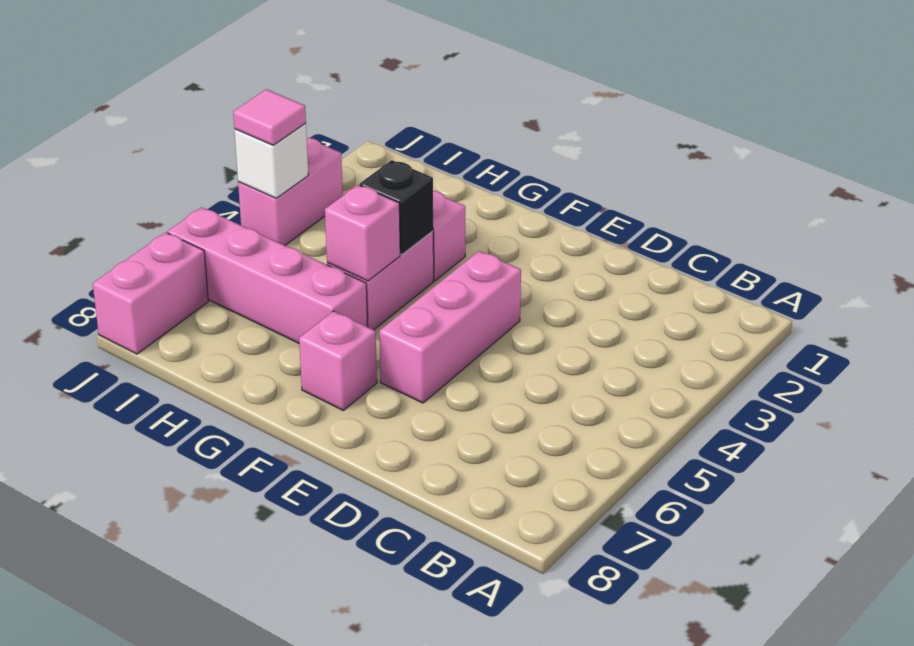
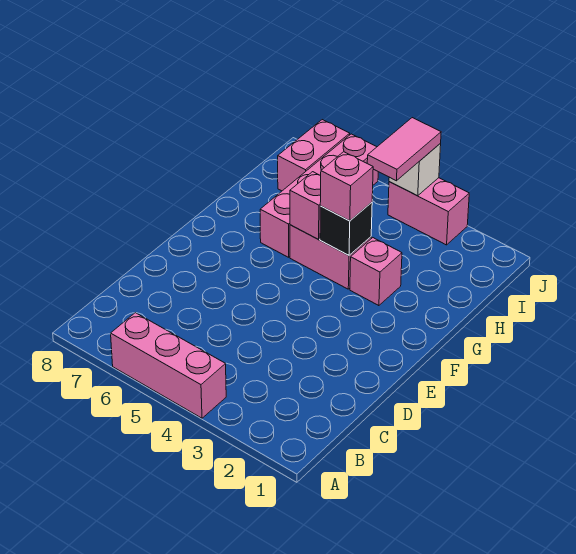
pink 1x3 brick [379,251,521,403] -> pink 1x3 brick moved to [111,313,226,418]
pink 1x1 brick [299,311,377,410] -> pink 1x1 brick moved to [320,152,373,221]
pink 1x1 tile [233,89,306,145] -> pink 1x2 tile [367,118,441,181]
pink 1x2 brick [93,232,208,354] -> pink 1x2 brick turned to [278,120,350,191]

